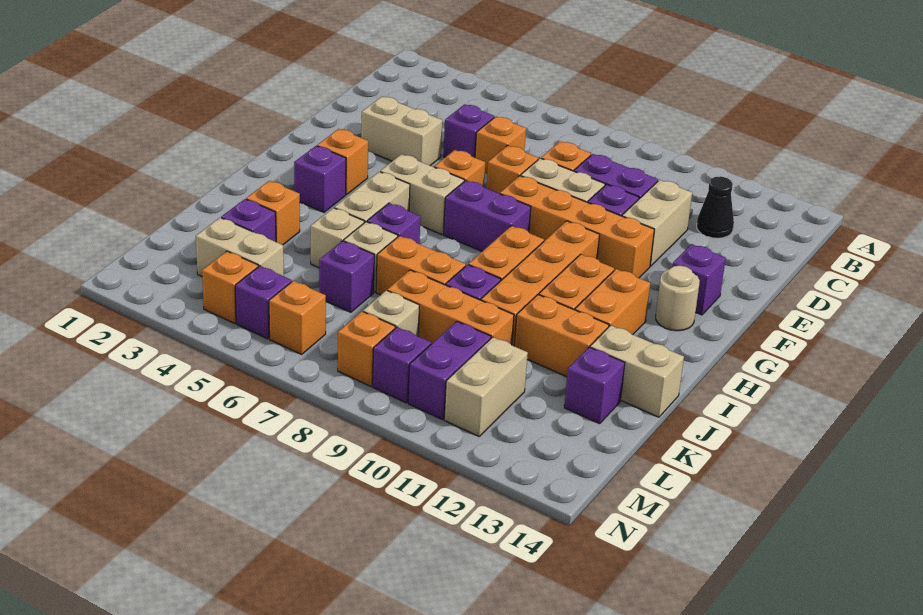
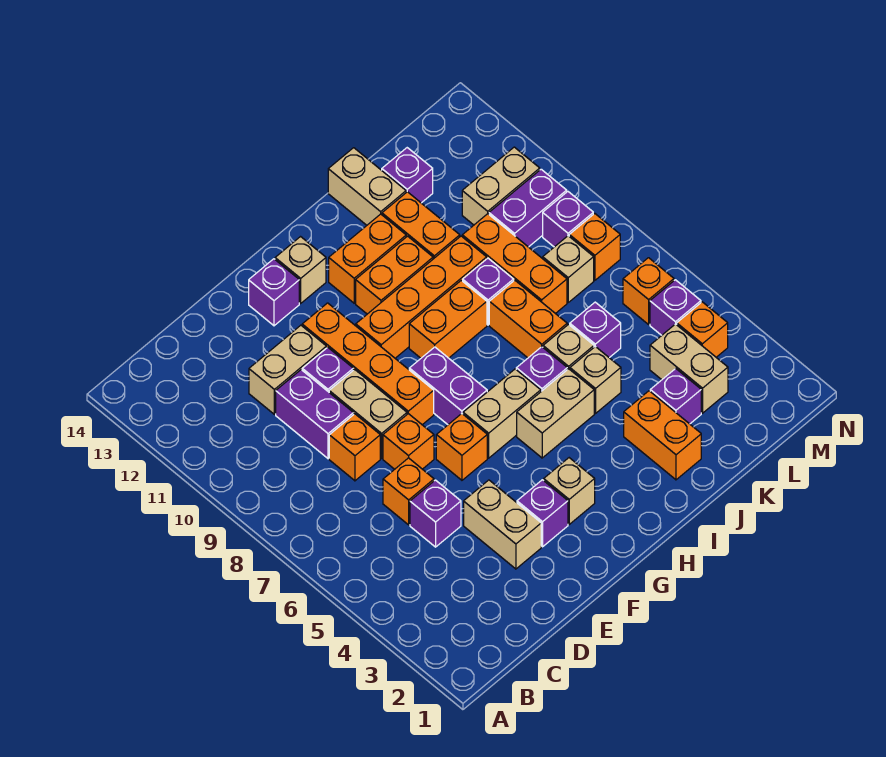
black 1x1 cone [697,176,734,238] -> none
orange 1x1 brick [317,129,368,195] -> tan 1x1 brick [544,458,595,524]
tan 1x2 brick [380,154,464,235] -> tan 1x2 brick turned to [463,369,541,458]
tan 1x1 round brick [656,266,700,331] -> tan 1x1 brick [275,237,326,303]
purple 1x1 brick [294,146,346,212] -> purple 1x1 brick moved to [517,480,568,547]
orange 1x1 brick [246,181,300,245] -> orange 1x2 brick [624,391,701,480]

